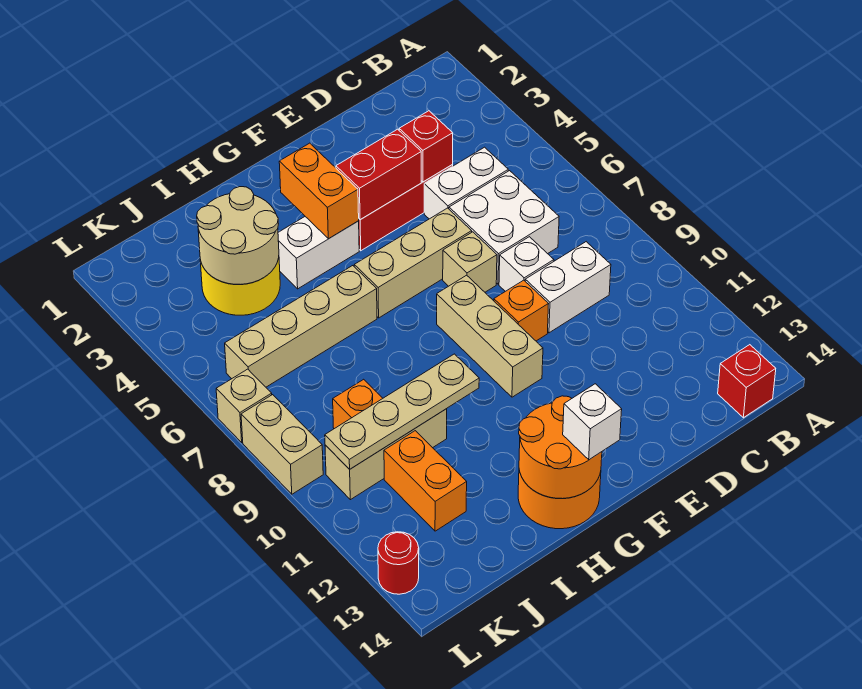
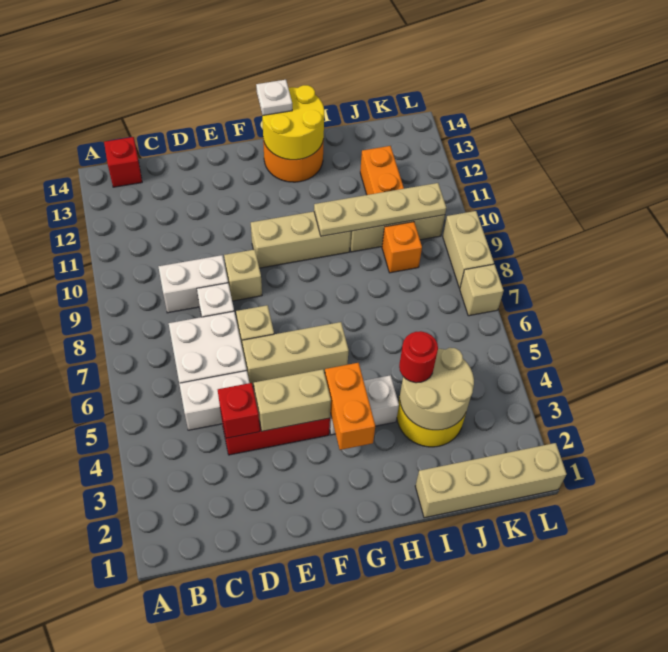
red 1x2 brick [336,129,421,220] -> tan 1x2 brick [254,369,331,431]
orange 1x1 brick [494,280,548,341] -> tan 1x1 brick [224,250,262,301]
tan 1x3 brick [437,275,543,397] -> tan 1x3 brick turned to [251,212,351,268]
orange 2x2 round brick [519,396,602,499] -> yellow 2x2 round brick [262,85,324,160]
white 1x1 brick [563,384,622,460] -> white 1x1 plate [256,80,292,116]
tan 1x4 brick [225,266,377,387] -> tan 1x4 brick moved to [415,443,567,518]
red 1x1 round brick [378,532,419,594] -> red 1x1 round brick moved to [399,331,438,383]

